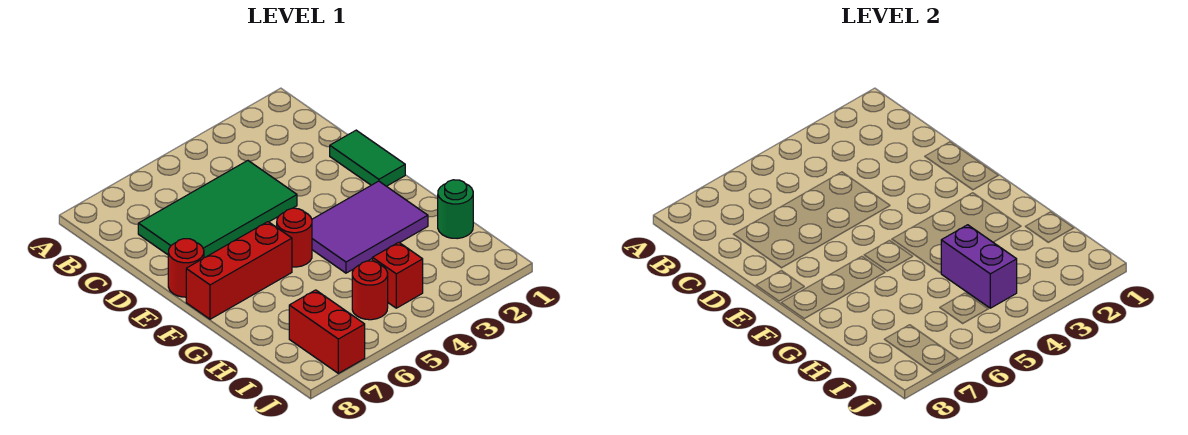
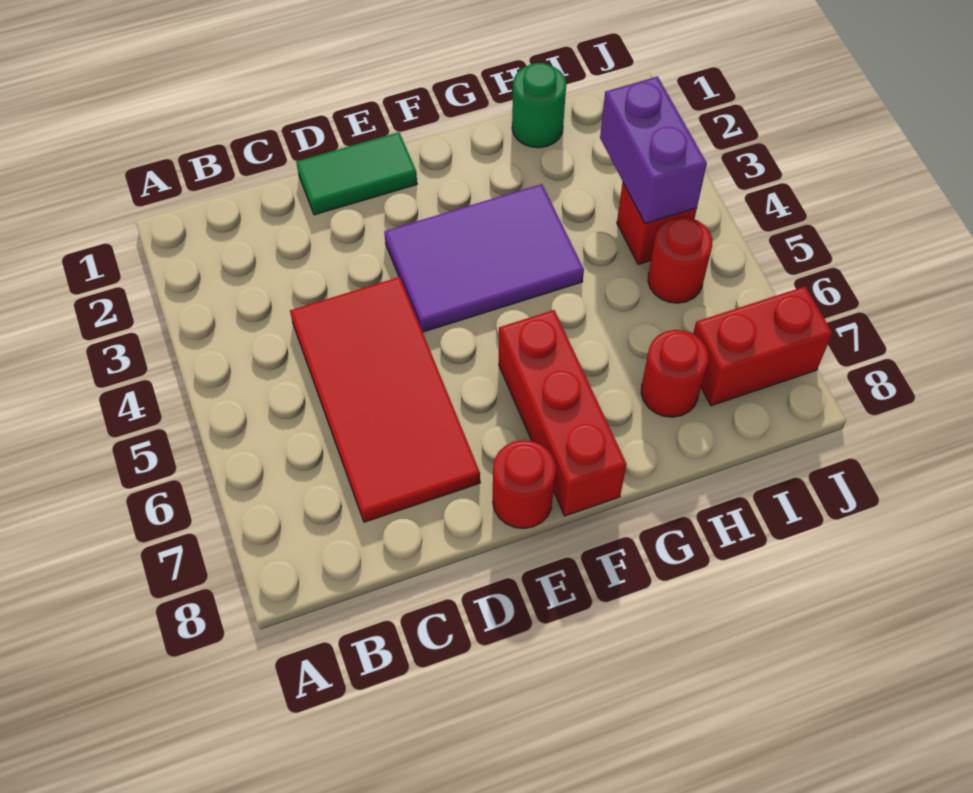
green 2x4 tile [138,161,297,258] -> red 2x4 tile [290,277,480,522]
purple 2x3 tile [312,181,428,273] -> purple 2x3 tile turned to [384,184,584,332]
red 1x1 round brick [277,208,312,267] -> red 1x1 round brick moved to [641,330,708,417]
purple 1x2 brick [941,225,1017,308] -> purple 1x2 brick turned to [600,77,707,224]

